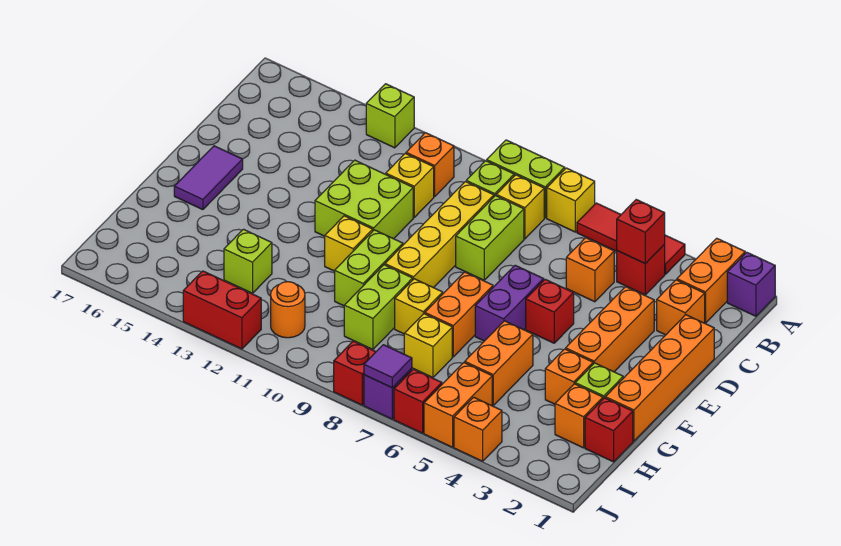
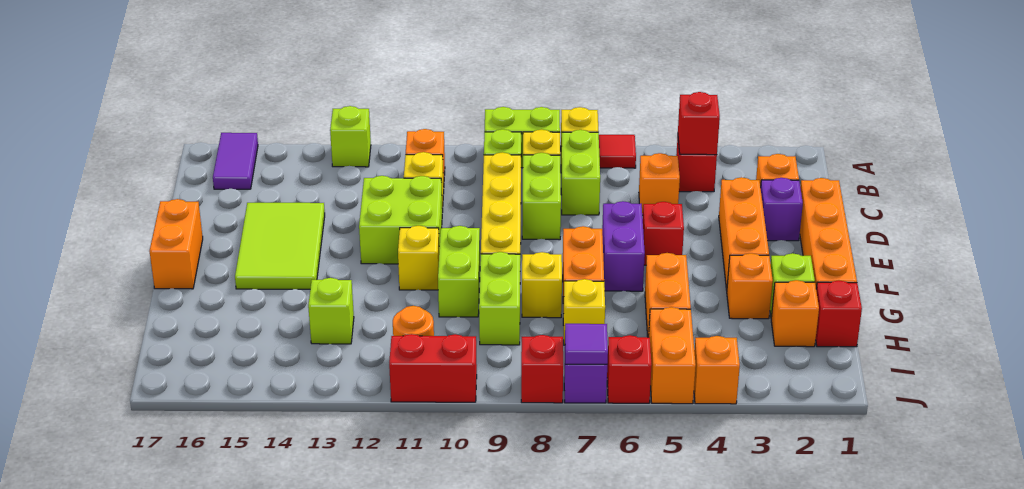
purple 1x1 brick [727,252,775,316] -> purple 1x1 brick moved to [760,178,803,241]
orange 1x2 brick [677,238,745,323] -> orange 1x2 brick moved to [149,199,203,289]
red 1x3 tile [577,203,685,274] -> red 1x1 tile [599,135,636,168]
none -> lime 1x2 brick [561,130,600,215]
none -> lime 2x3 tile [235,203,325,289]
purple 1x2 tile [174,146,243,210] -> purple 1x2 tile moved to [213,133,258,189]
red 1x2 brick [183,271,261,349] -> red 1x2 brick moved to [389,334,477,402]

